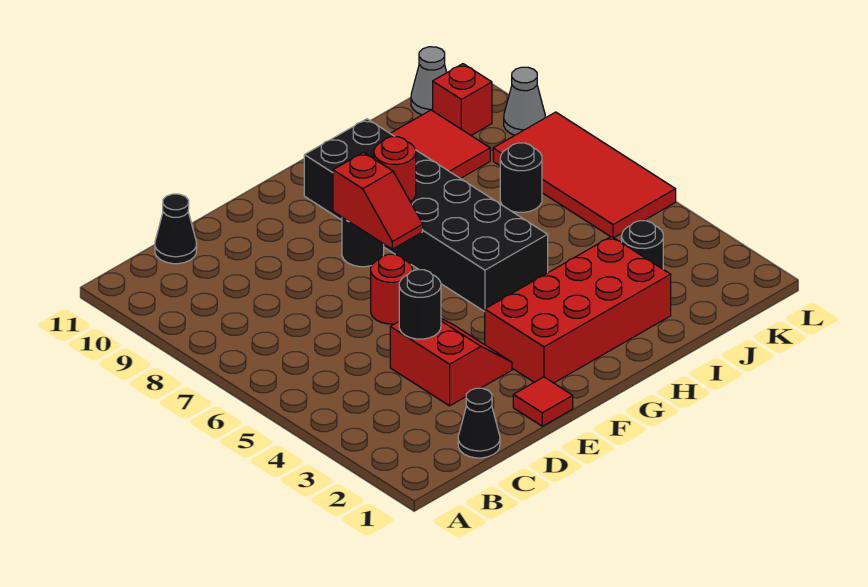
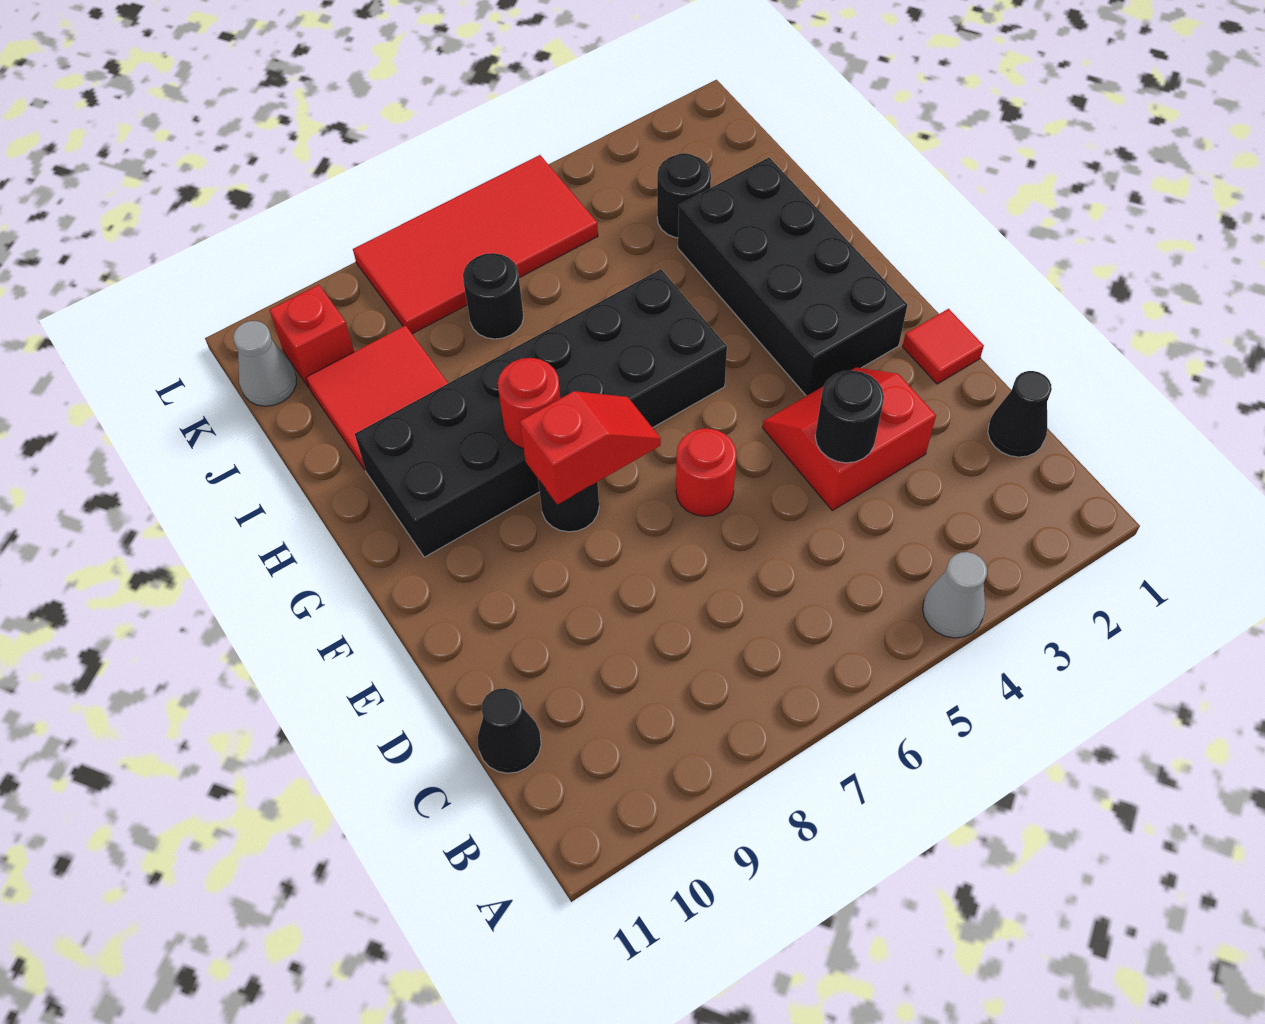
red 2x4 brick [485,236,671,383] -> black 2x4 brick [678,158,907,396]
grey 1x1 cone [504,67,545,135] -> grey 1x1 cone moved to [923,552,987,638]

